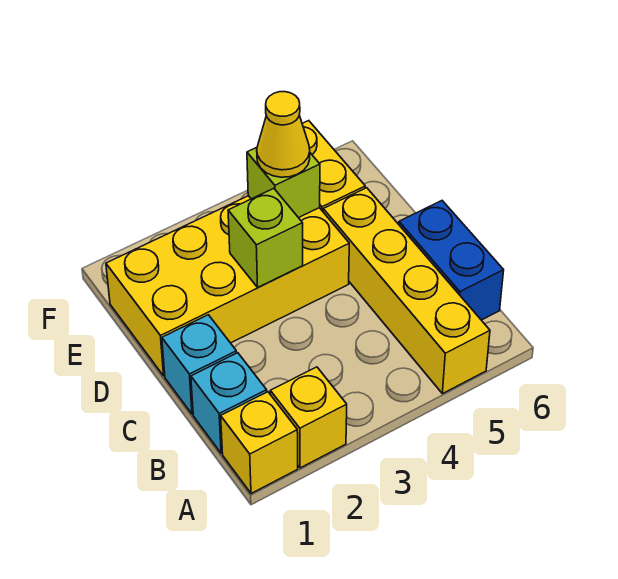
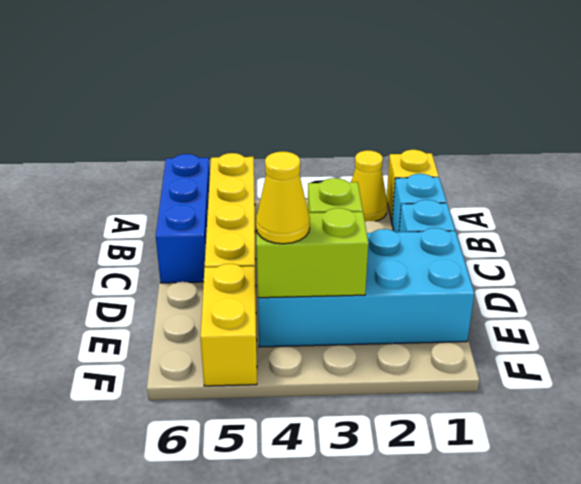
yellow 1x1 brick [270,367,347,468] -> yellow 1x1 cone [351,150,387,221]
blue 1x2 brick [399,201,504,320] -> blue 1x3 brick [156,154,210,283]
yellow 2x4 brick [106,196,349,376] -> cyan 2x4 brick [258,228,474,347]
lime 1x1 brick [247,147,320,218] -> lime 1x2 brick [256,208,368,298]

